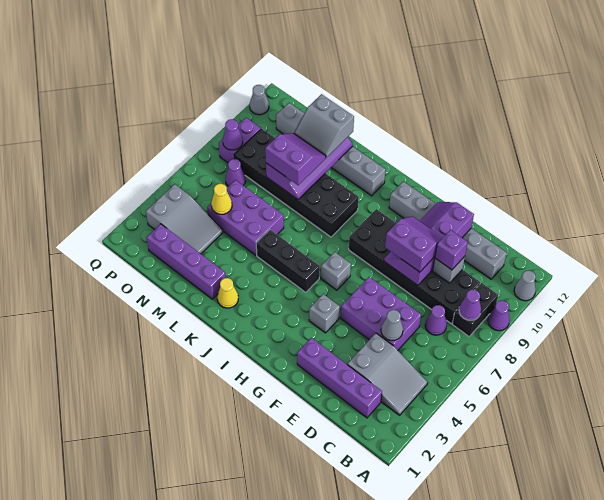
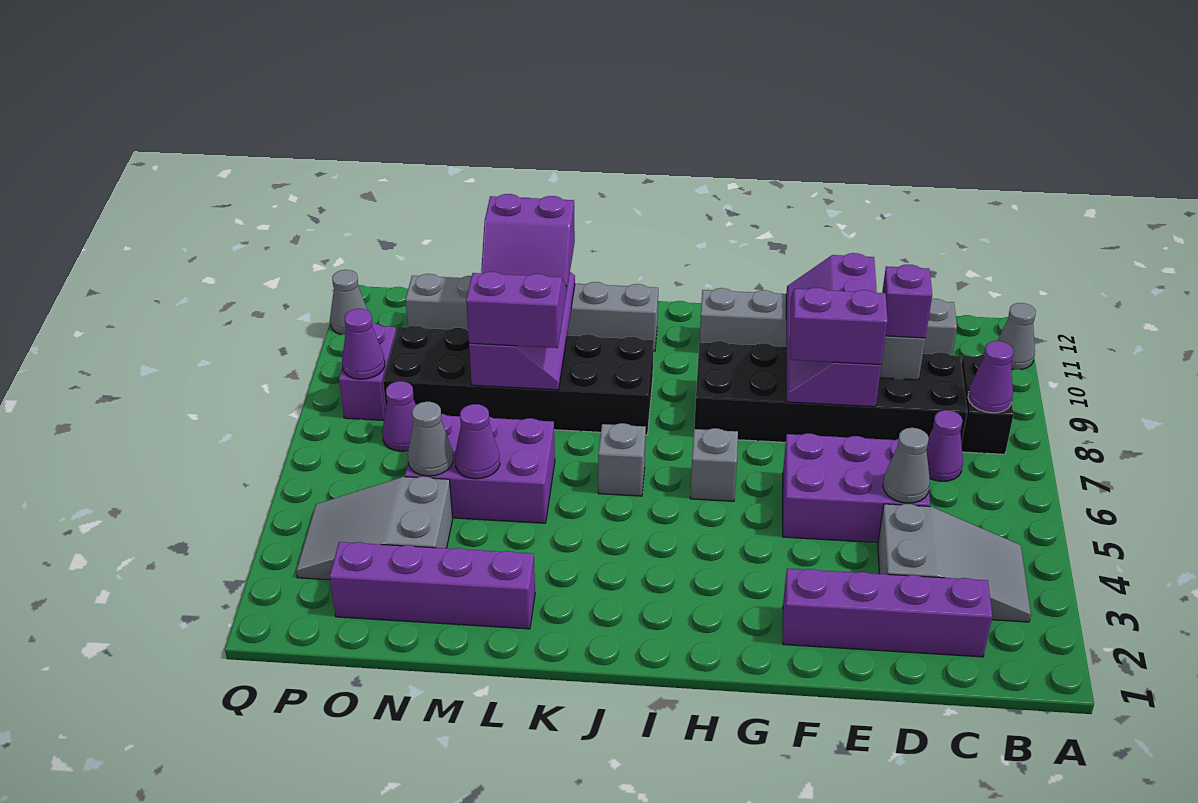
purple 1x1 cone [488,301,510,331] -> purple 1x1 cone moved to [455,404,500,479]
grey 1x1 brick [309,294,340,333] -> grey 1x1 brick moved to [598,423,646,496]
black 1x3 brick [256,230,320,292] -> none
yellow 1x1 cone [217,278,238,308] -> none
grey 2x2 slope [294,94,354,157] -> purple 2x2 slope [481,194,575,292]
grey 2x3 slope [146,184,223,254] -> grey 2x3 slope turned to [296,476,453,580]
yellow 1x1 cone [211,184,232,214] -> grey 1x1 cone [408,402,453,476]

